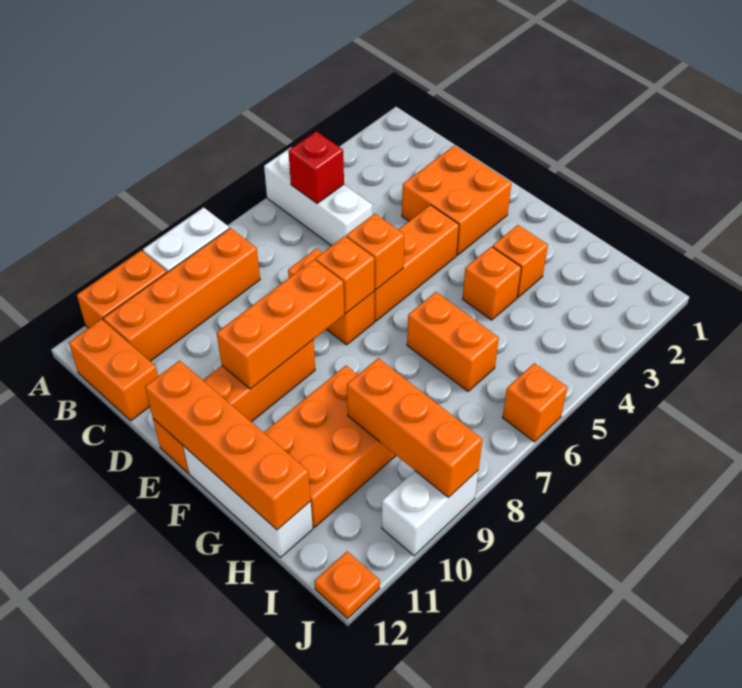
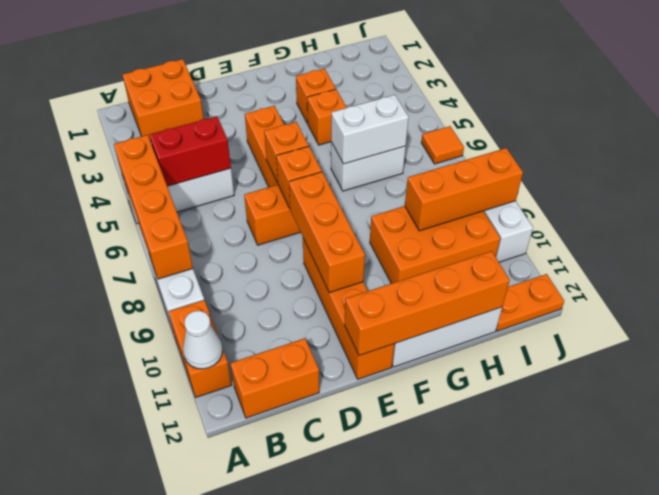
none -> white 1x1 cone [183,311,223,369]
red 1x1 brick [288,131,344,204] -> red 1x2 brick [150,116,231,186]
orange 1x4 brick [103,228,260,361] -> orange 1x4 brick moved to [114,135,193,279]
orange 2x2 brick [402,146,511,255] -> orange 2x2 brick moved to [123,59,204,142]
orange 1x2 brick [407,292,499,391] -> white 1x2 brick [331,142,406,191]
none -> white 1x2 brick [331,95,409,164]
orange 2x3 brick [264,366,396,527] -> orange 2x3 brick turned to [370,206,500,283]
orange 1x1 brick [503,363,567,442] -> orange 1x1 tile [421,126,464,164]
orange 1x1 plate [315,551,380,619] -> orange 1x2 plate [496,274,564,331]

